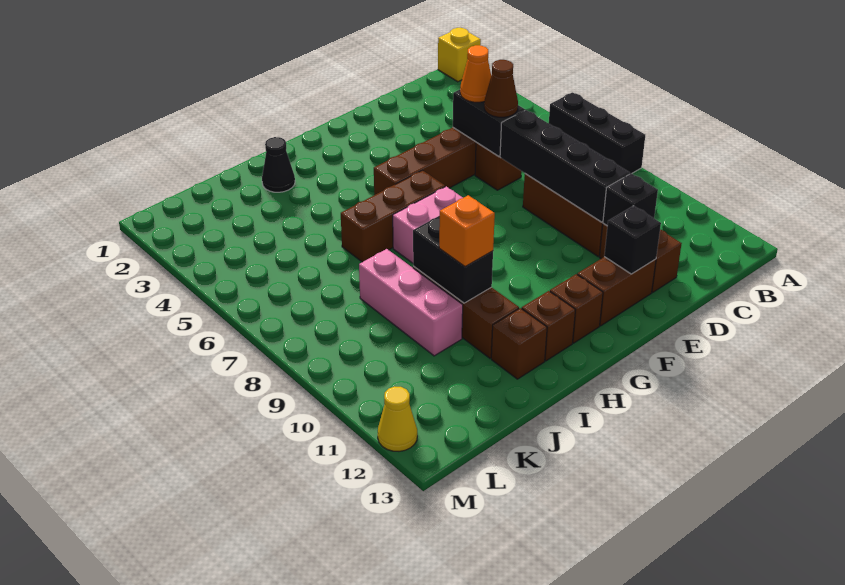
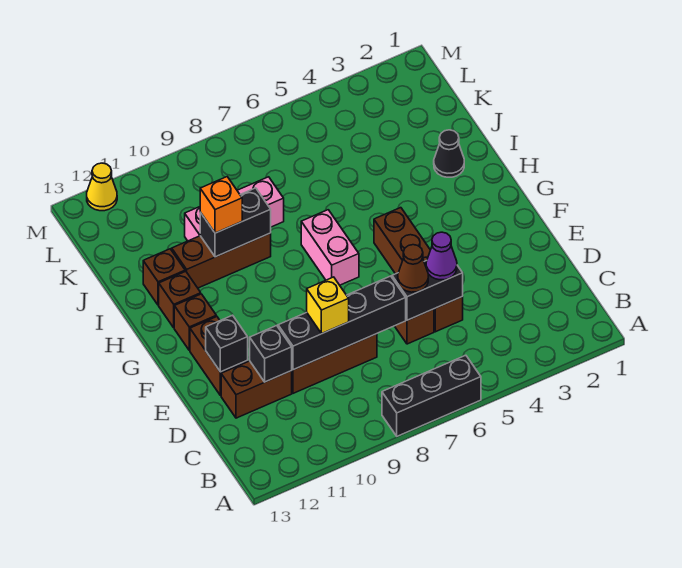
yellow 1x1 brick [438,28,481,82] -> yellow 1x1 brick moved to [307,277,349,334]
orange 1x1 cone [460,45,491,102] -> purple 1x1 cone [426,232,457,280]
brown 1x3 brick [341,170,445,262] -> none

